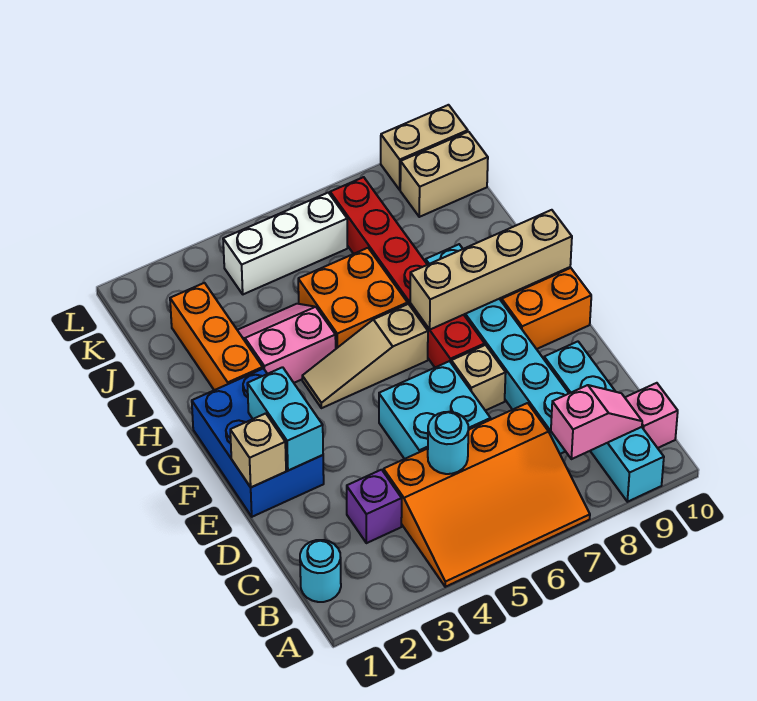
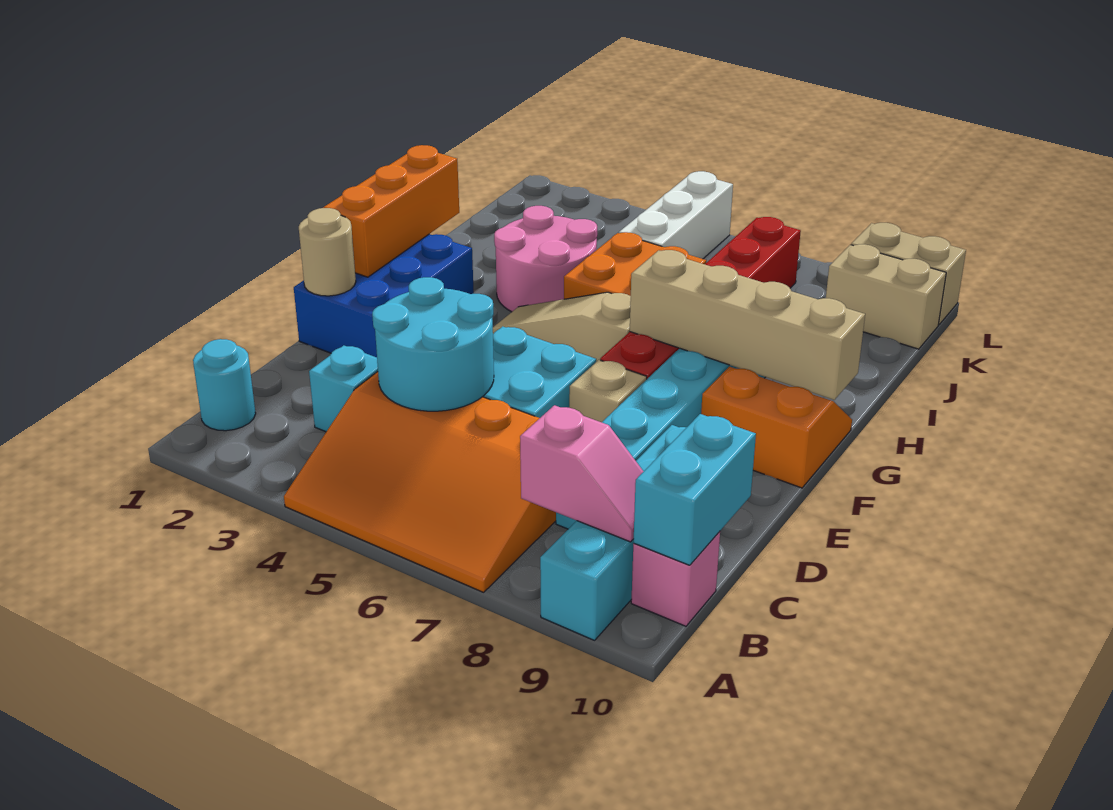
purple 1x1 brick [347,470,402,543] -> cyan 1x1 brick [309,345,378,432]
cyan 1x1 round brick [428,412,469,474] -> cyan 2x2 round brick [372,277,494,411]
tan 1x1 brick [230,413,286,487] -> tan 1x1 round brick [299,208,356,296]
cyan 1x2 brick [247,367,323,471] -> cyan 1x2 brick moved to [633,414,756,565]
orange 1x3 brick [170,283,263,390] -> orange 1x3 brick moved to [323,145,459,277]
pink 2x2 slope [238,304,336,383] -> pink 2x2 round brick [494,206,597,312]
white 1x3 brick [223,193,347,294] -> white 1x3 brick turned to [619,171,733,259]

